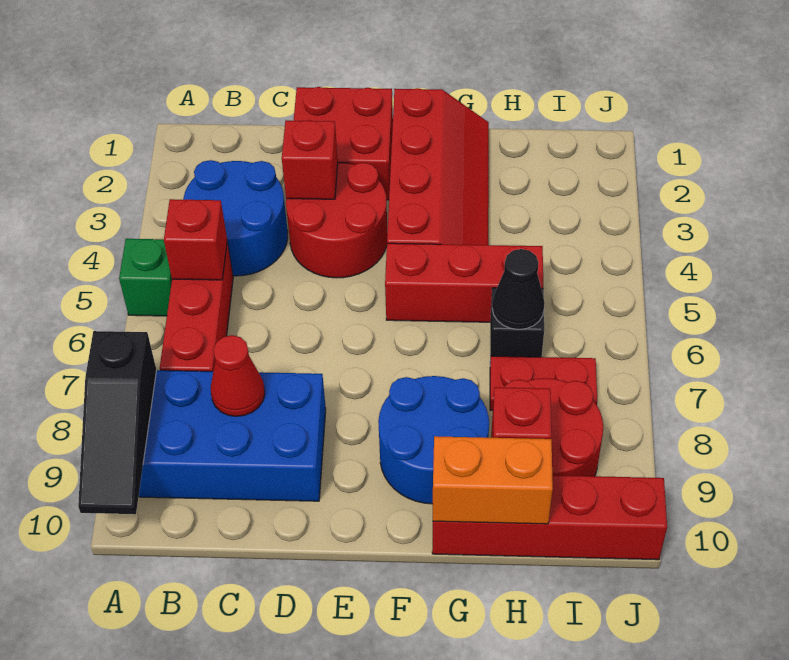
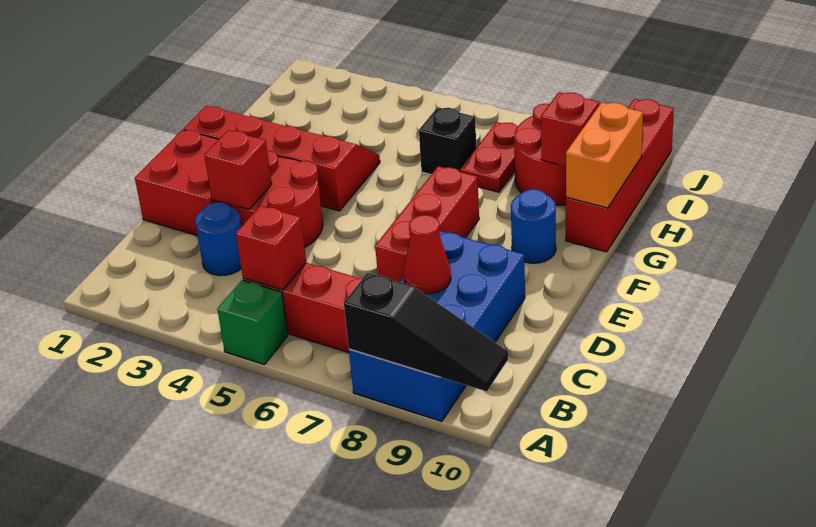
blue 2x2 round brick [183,160,288,276] -> blue 1x1 round brick [195,202,241,276]
red 1x3 brick [385,243,543,322] -> red 1x3 brick moved to [375,166,479,282]
blue 2x2 round brick [378,376,489,504] -> blue 1x1 round brick [511,189,556,263]
black 1x1 cone [492,249,545,329] -> none

